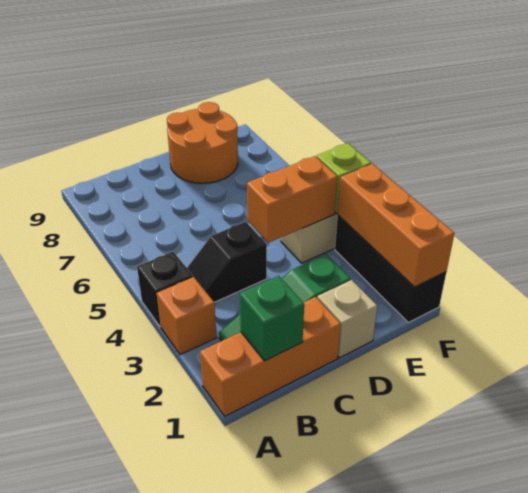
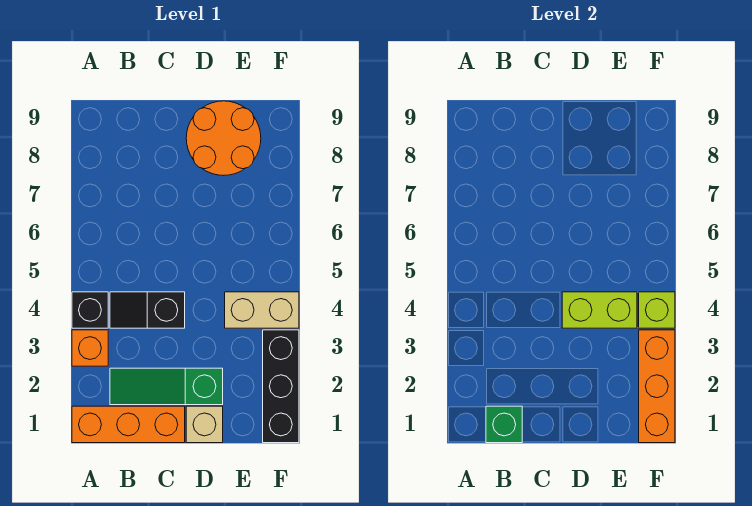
orange 1x2 brick [247,156,338,243] -> lime 1x2 brick [562,292,637,328]

